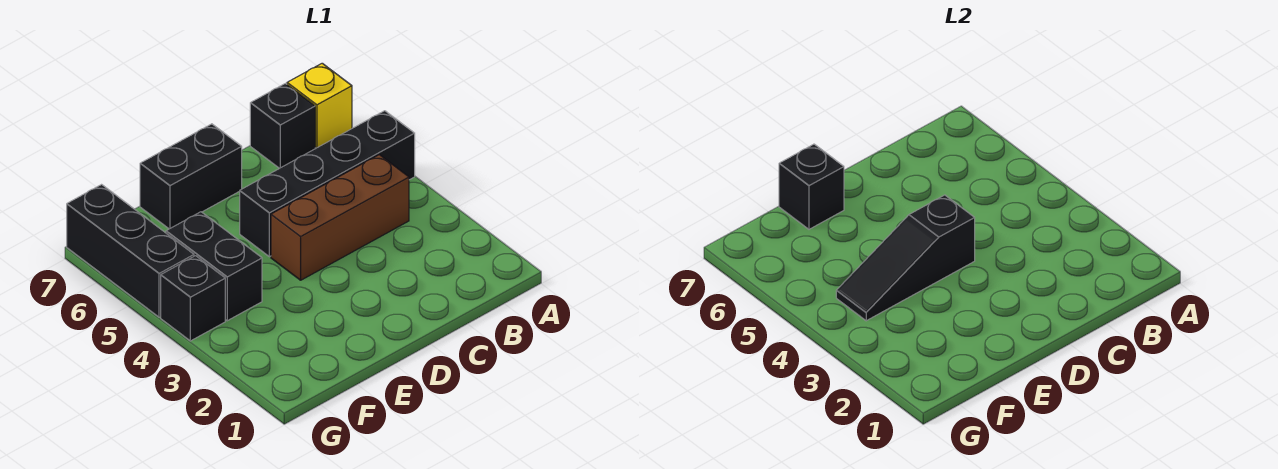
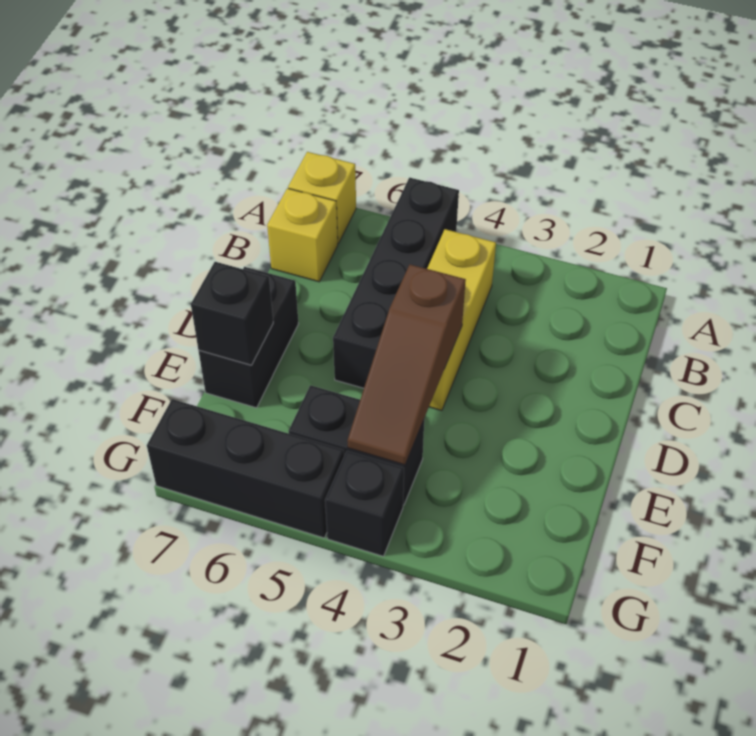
brown 1x3 brick [271,155,409,280] -> yellow 1x3 brick [427,229,496,411]
black 1x1 brick [250,84,315,168] -> yellow 1x1 brick [267,188,338,282]
black 1x3 slope [836,195,975,321] -> brown 1x3 slope [347,265,466,465]

